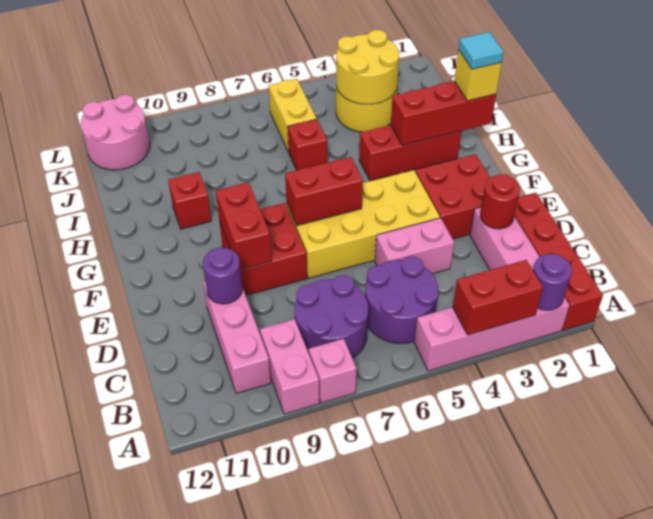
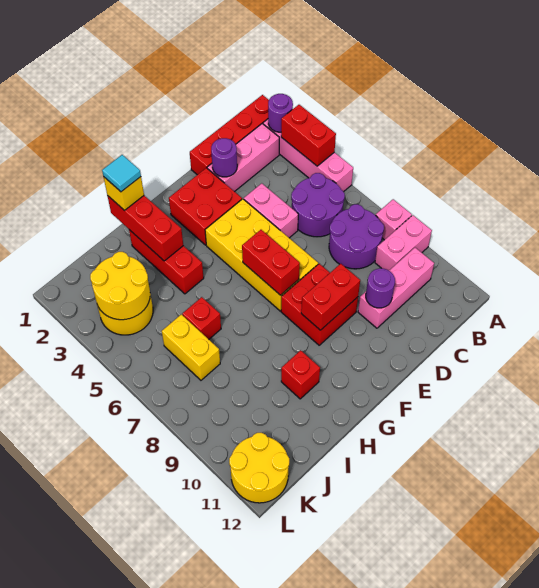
red 1x1 round brick [480,174,520,229] -> purple 1x1 round brick [211,138,237,177]
yellow 1x2 brick [269,79,317,152] -> yellow 1x2 brick turned to [162,314,220,380]
pink 2x2 round brick [81,95,150,170] -> yellow 2x2 round brick [229,433,289,503]

